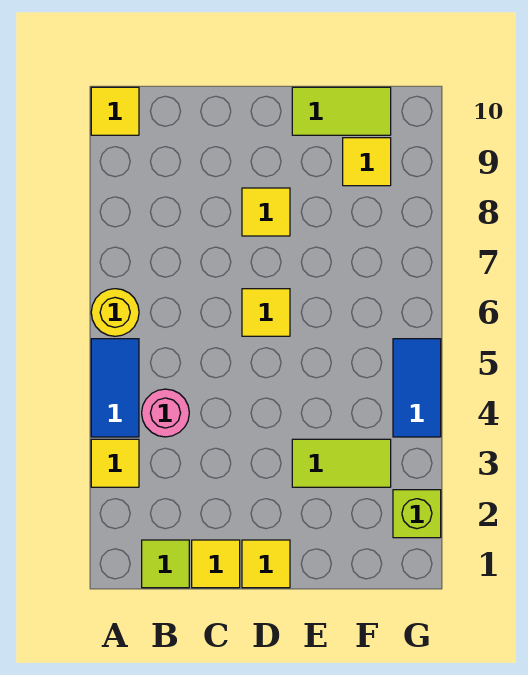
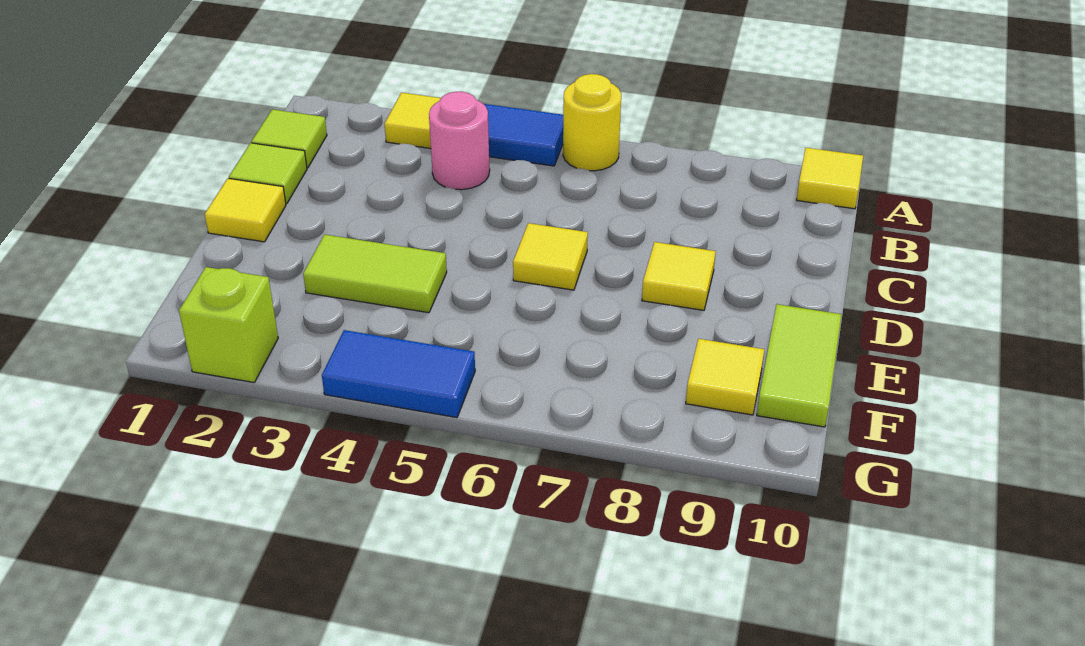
yellow 1x1 tile [192,540,240,588] -> lime 1x1 tile [229,143,307,204]
lime 1x2 tile [292,439,391,487] -> lime 1x2 tile turned to [303,235,447,313]

